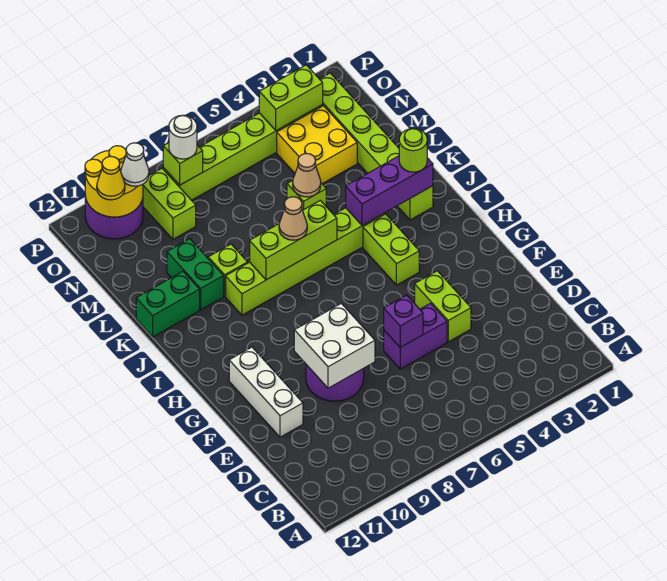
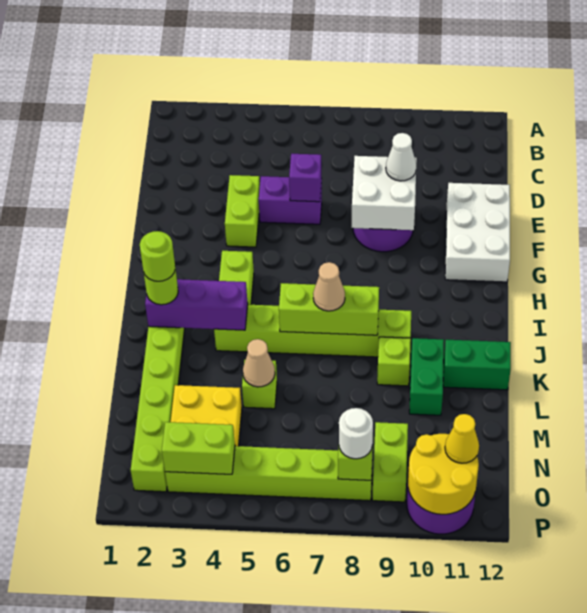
white 1x3 brick [229,347,303,437] -> white 2x3 brick [445,183,510,282]
none -> lime 1x1 round brick [140,231,175,281]
white 1x1 cone [121,143,149,186] -> white 1x1 cone moved to [386,133,416,181]

